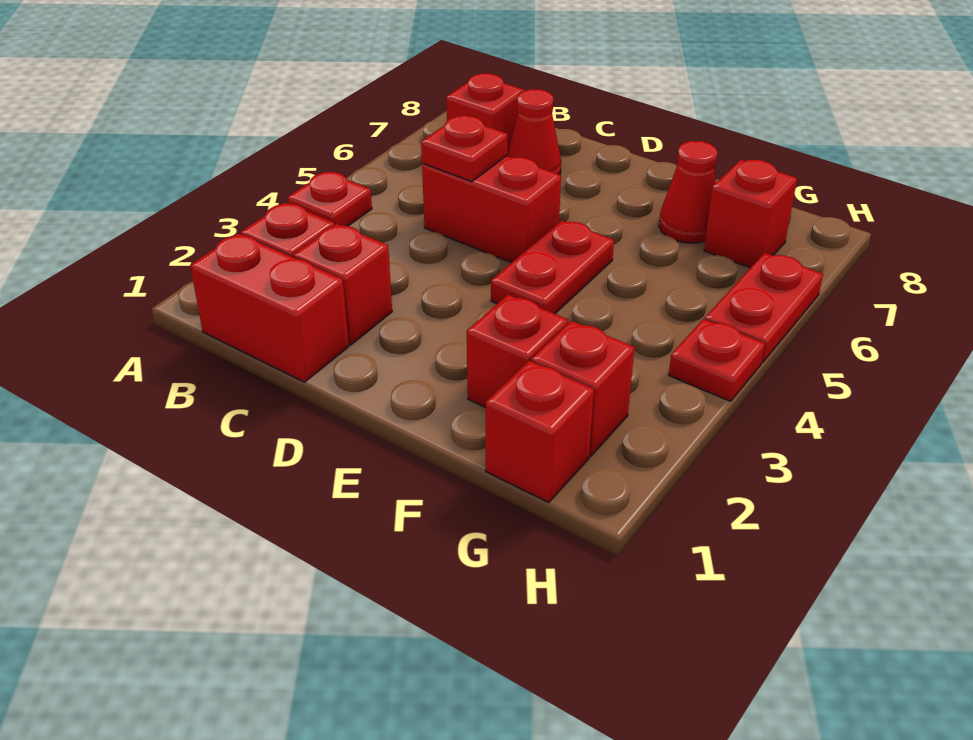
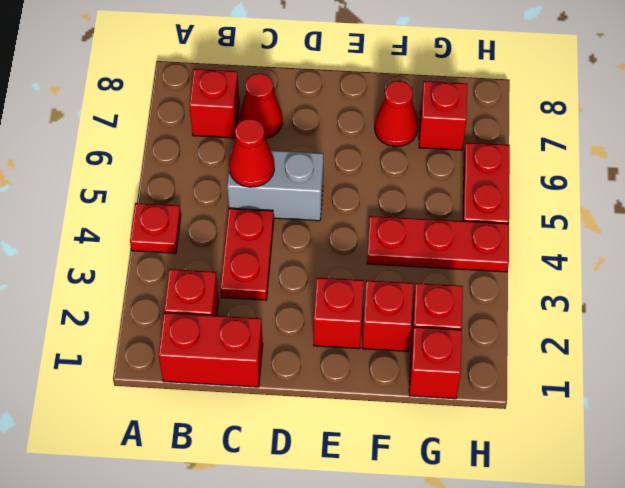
red 1x1 brick [293,224,392,345] -> red 1x1 brick moved to [314,278,364,349]
red 1x2 brick [422,156,561,263] -> grey 1x2 brick [227,148,323,221]
red 1x1 plate [421,116,507,182] -> red 1x1 cone [229,119,274,187]
red 1x2 plate [491,220,614,314] -> red 1x2 plate moved to [220,208,274,300]
red 1x1 plate [669,319,765,401] -> red 1x3 plate [367,216,509,272]

